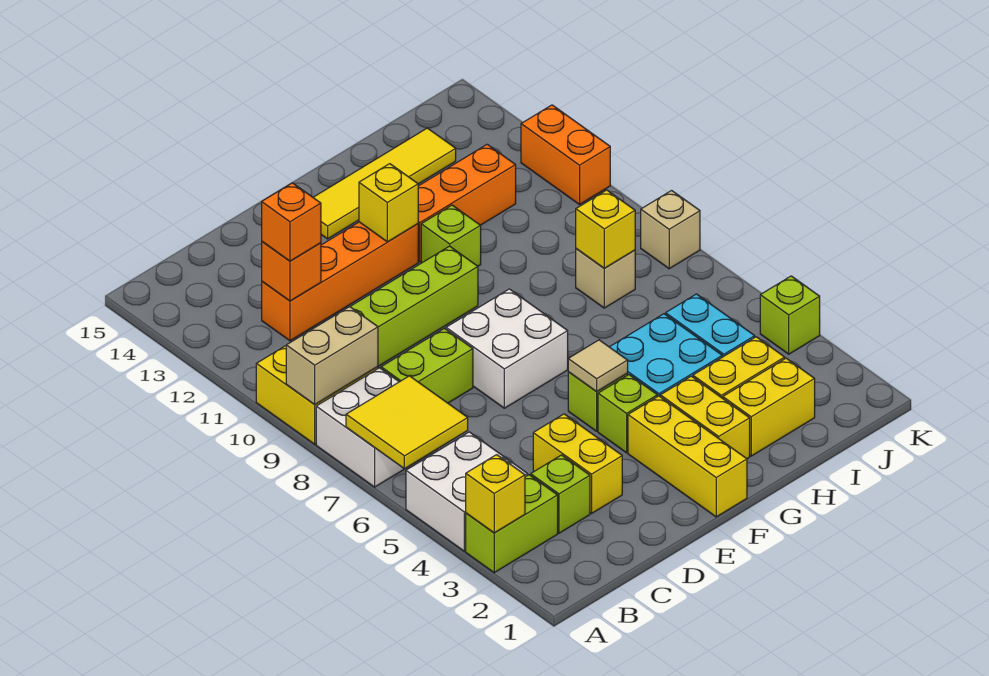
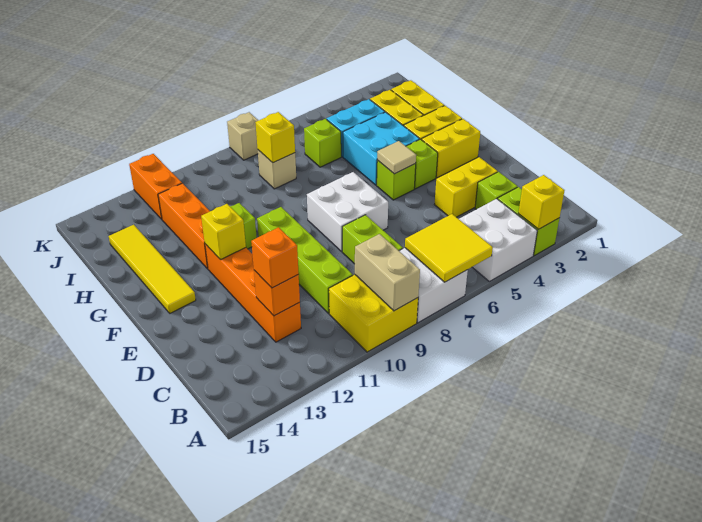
yellow 1x3 brick [628,396,747,517] -> yellow 1x2 brick [422,119,480,178]
lime 1x1 brick [760,276,820,354] -> lime 1x1 brick moved to [304,119,341,167]
orange 1x2 brick [521,105,610,205] -> orange 1x2 brick turned to [129,154,182,219]

